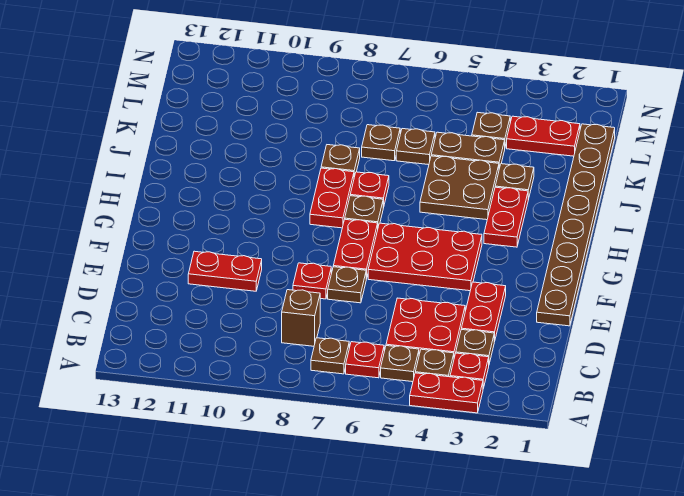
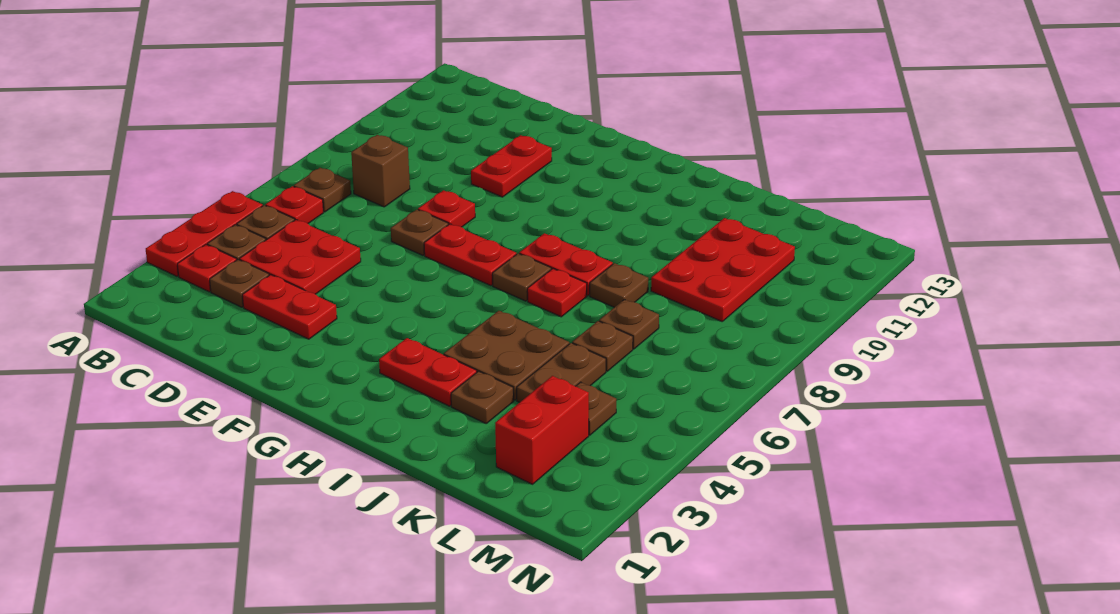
red 1x2 plate [410,373,483,413] -> red 1x3 plate [146,191,263,276]
brown 1x8 plate [537,124,615,326] -> none
red 2x3 plate [368,223,482,291] -> red 2x3 plate moved to [651,218,795,321]
red 1x2 plate [507,116,580,156] -> red 1x2 brick [495,376,589,484]

